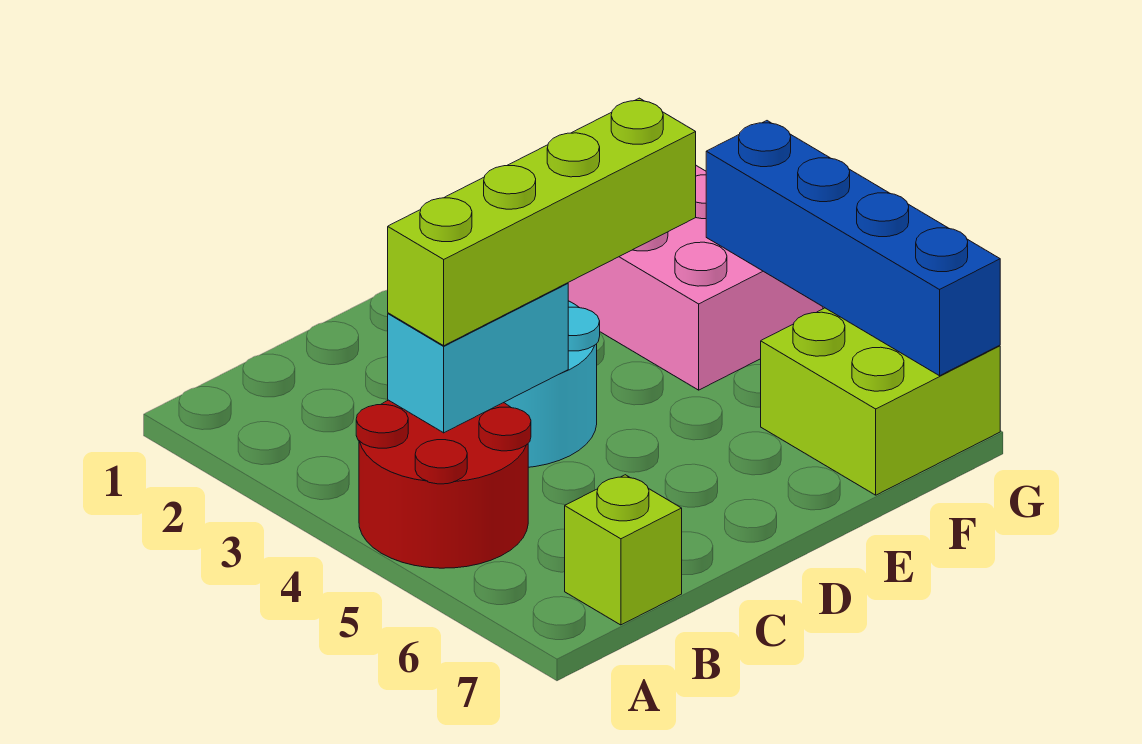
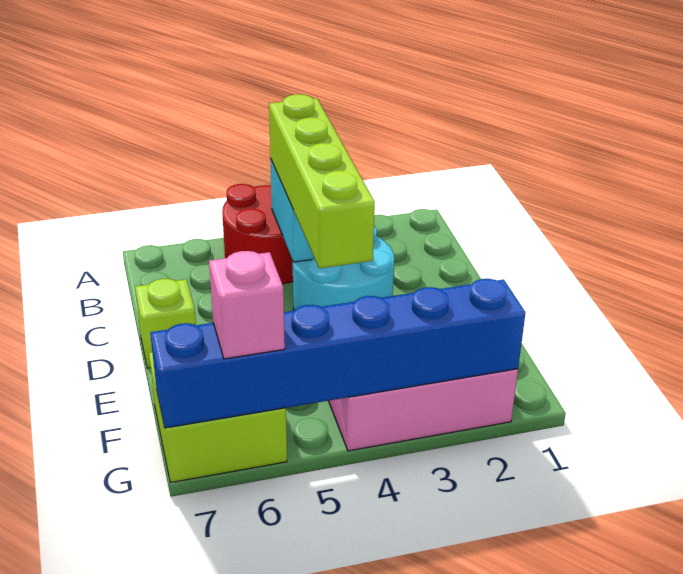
lime 1x1 brick [565,475,682,625] -> lime 1x1 brick moved to [135,279,196,368]
blue 1x4 brick [706,121,1000,376] -> blue 1x6 brick [150,279,526,428]
none -> pink 1x1 brick [209,251,285,359]

